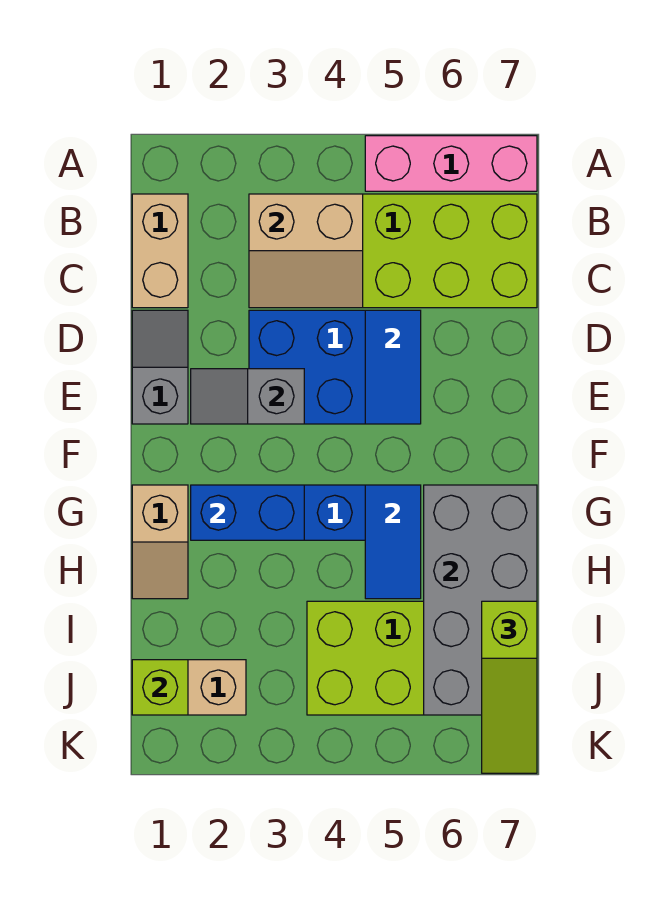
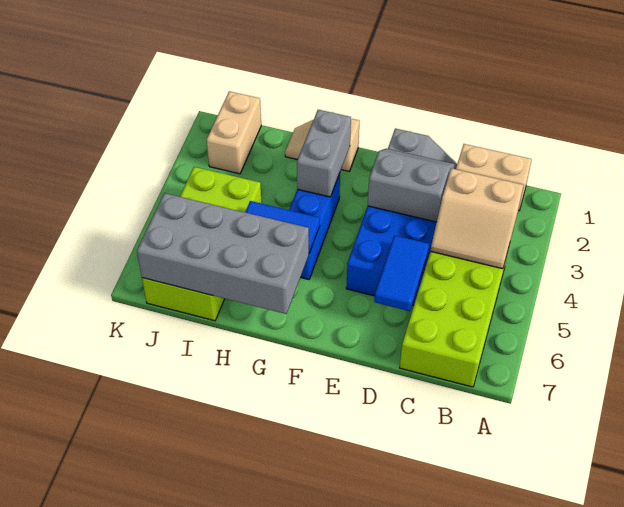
pink 1x3 brick [365,136,537,191] -> none
tan 2x2 slope [249,194,363,308] -> tan 2x2 slope turned to [431,168,523,269]
blue 1x2 tile [365,310,421,424] -> blue 1x2 tile turned to [374,235,429,311]
grey 1x2 slope [191,369,304,424] -> grey 2x2 slope [368,149,455,222]
blue 1x2 brick [191,485,304,540] -> grey 1x2 brick [297,110,351,197]
lime 1x3 slope [482,601,537,773] -> none
lime 1x1 brick [132,660,188,715] -> none

